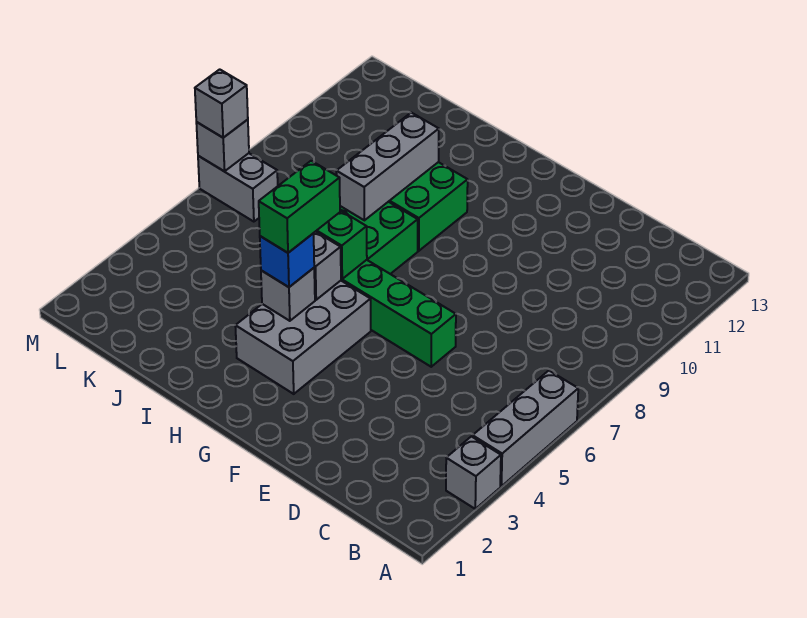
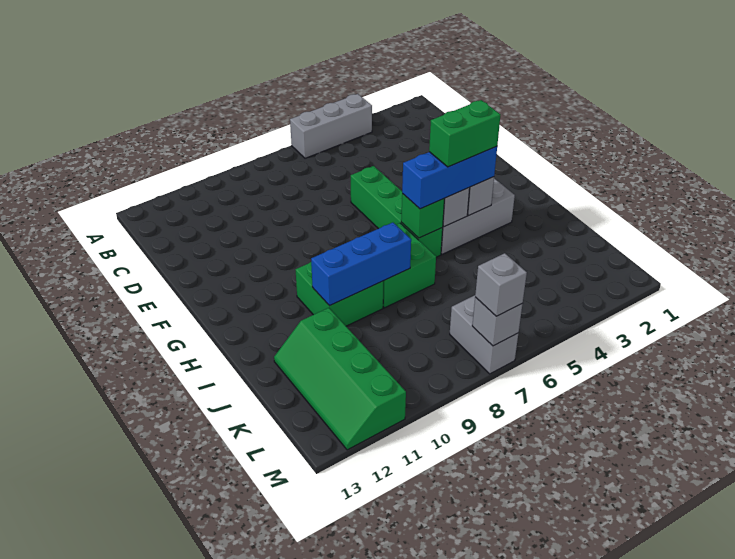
grey 1x1 brick [446,436,501,509] -> none
blue 1x1 brick [260,234,314,287] -> blue 1x3 brick [402,146,497,209]
grey 1x3 brick [336,113,439,220] -> blue 1x3 brick [311,223,411,306]
none -> green 2x4 slope [274,308,406,450]

